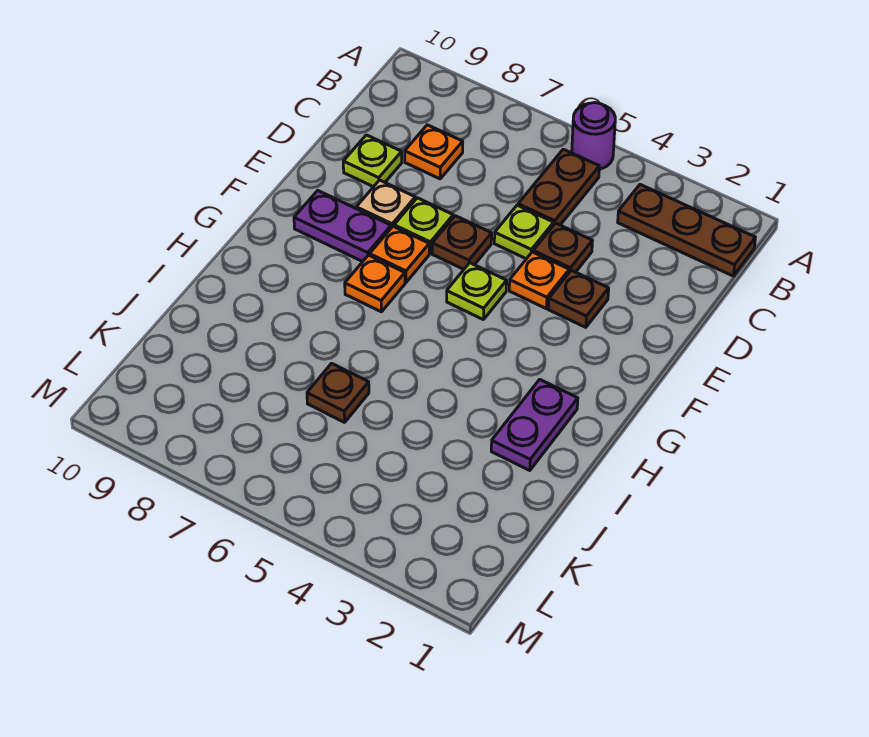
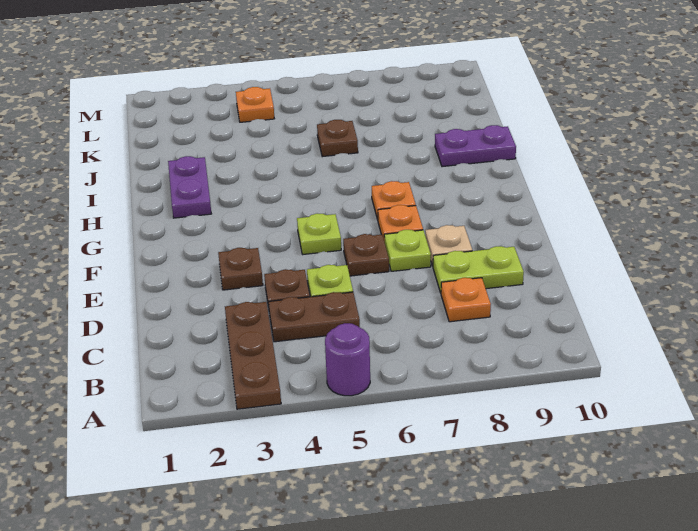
brown 1x3 plate [618,185,755,276] -> brown 1x3 plate turned to [225,302,281,409]
brown 1x2 plate [518,149,599,225] -> brown 1x2 plate turned to [269,292,360,342]
lime 1x1 plate [343,135,402,187] -> lime 1x2 plate [433,246,524,293]
orange 1x1 plate [509,252,569,309] -> orange 1x1 plate moved to [236,87,274,122]
purple 1x2 plate [294,191,391,262] -> purple 1x2 plate moved to [435,125,516,167]

